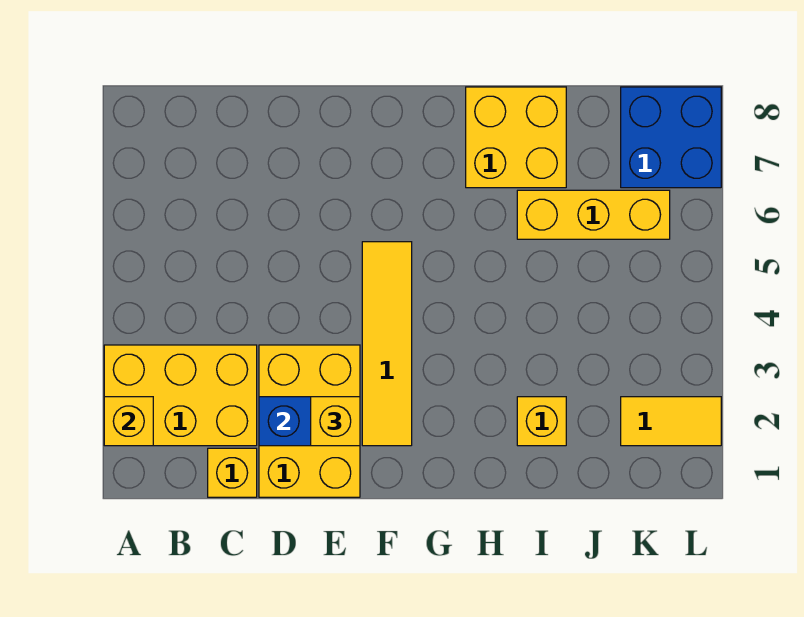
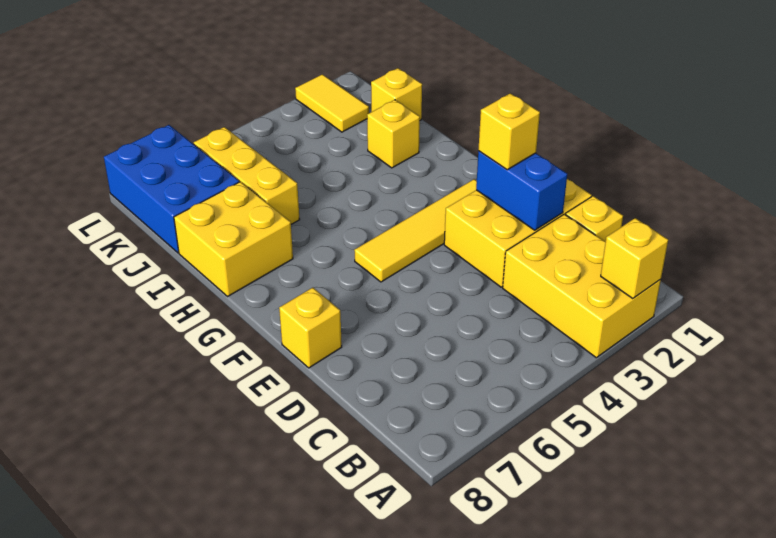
none -> yellow 1x1 brick [279,288,342,368]
none -> yellow 1x1 brick [371,68,422,120]
blue 2x2 brick [621,87,721,188] -> blue 2x3 brick [104,125,239,253]

